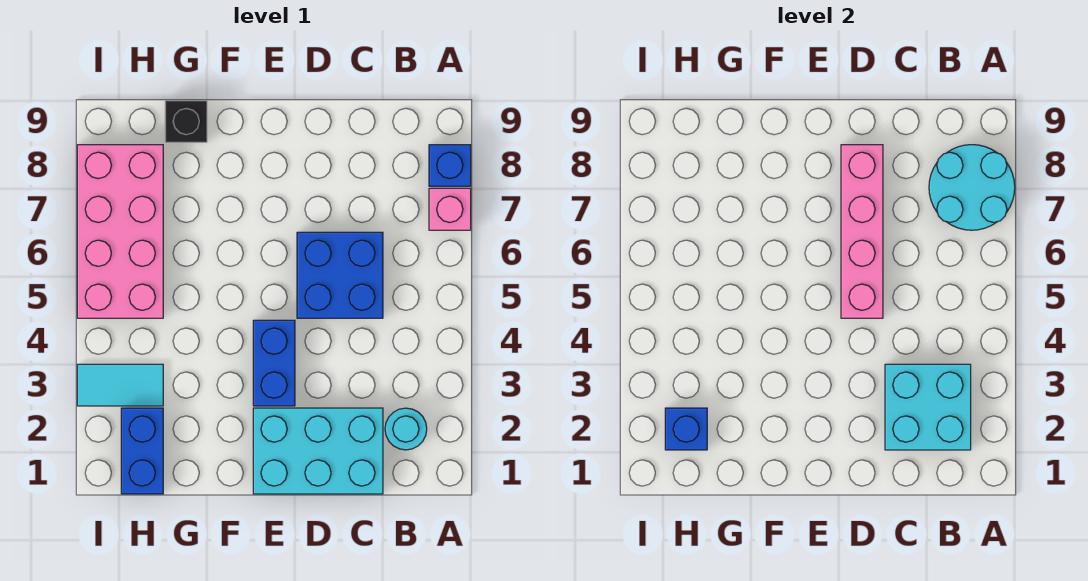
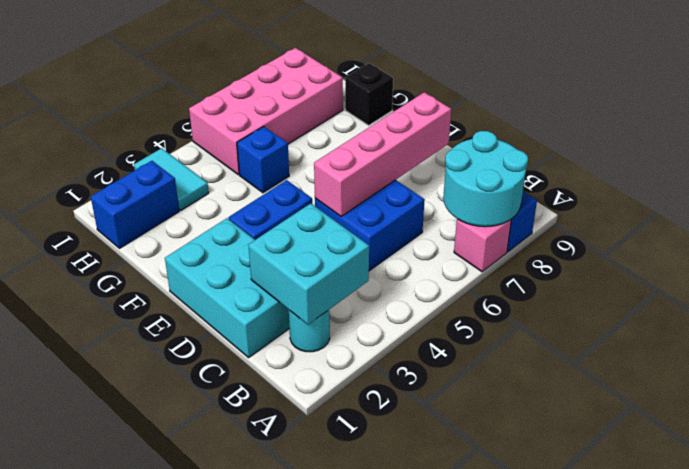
blue 1x1 brick [665,408,707,450] -> blue 1x1 brick moved to [237,127,289,193]

